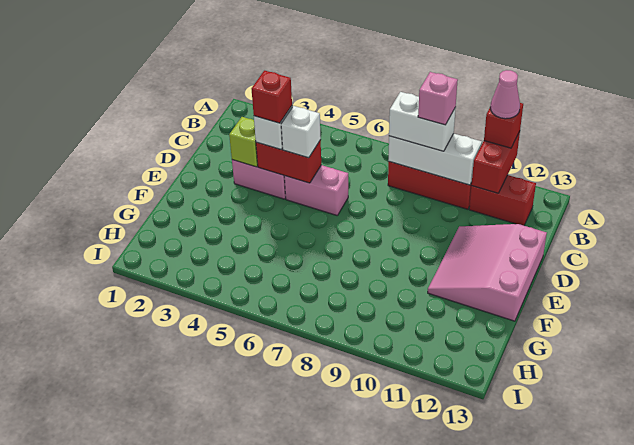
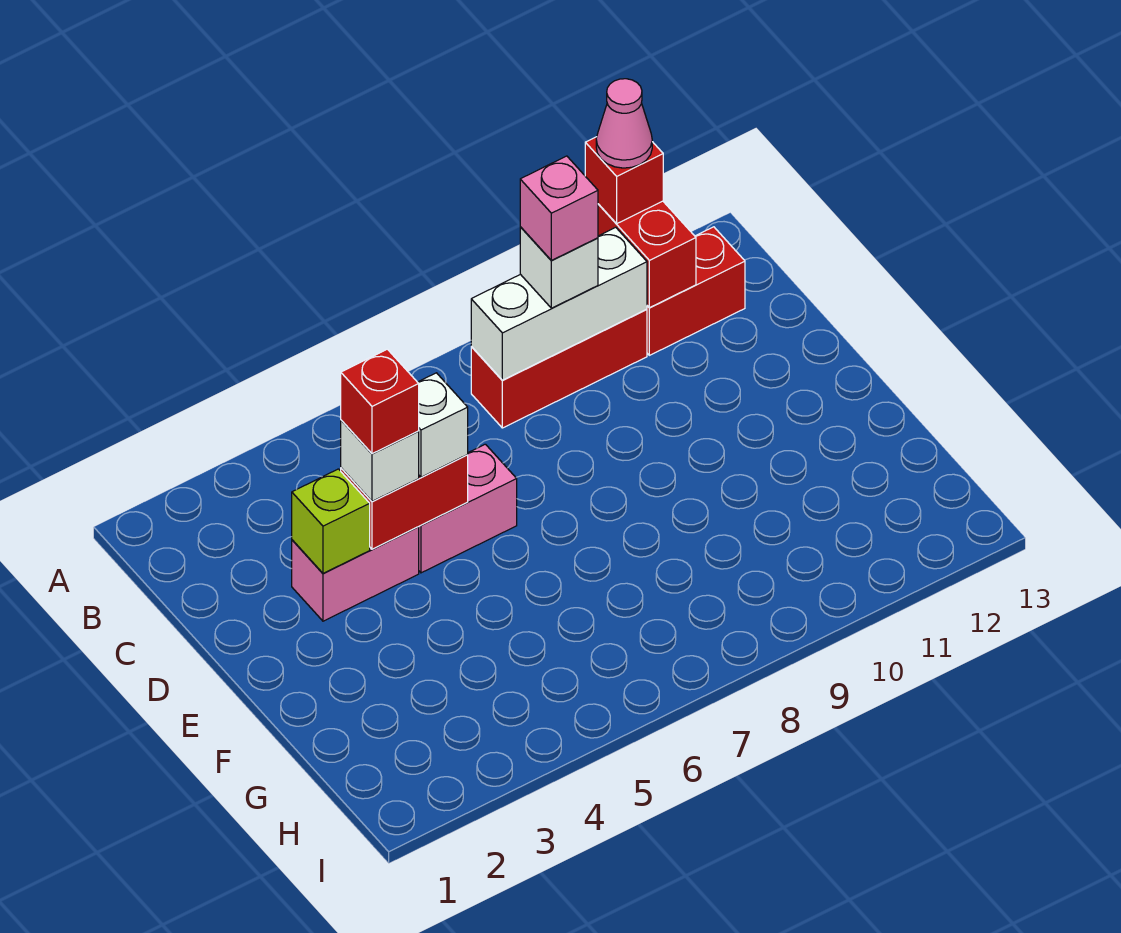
white 1x2 brick [389,92,456,151] -> white 1x1 brick [520,227,598,308]
pink 3x3 slope [428,224,547,321] -> none

